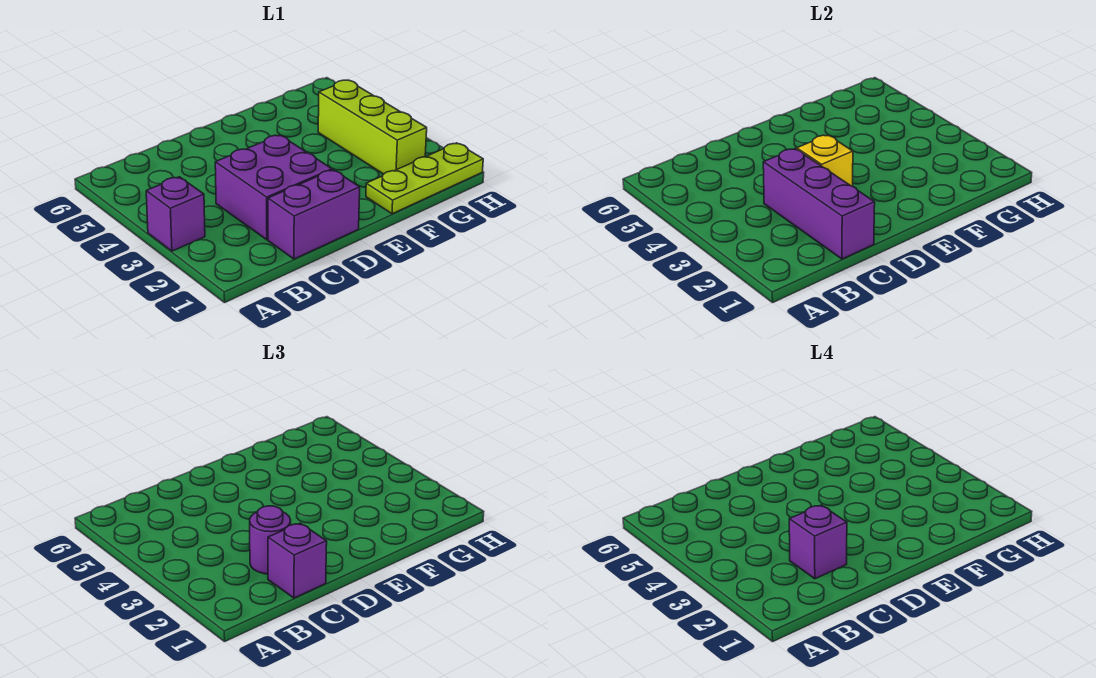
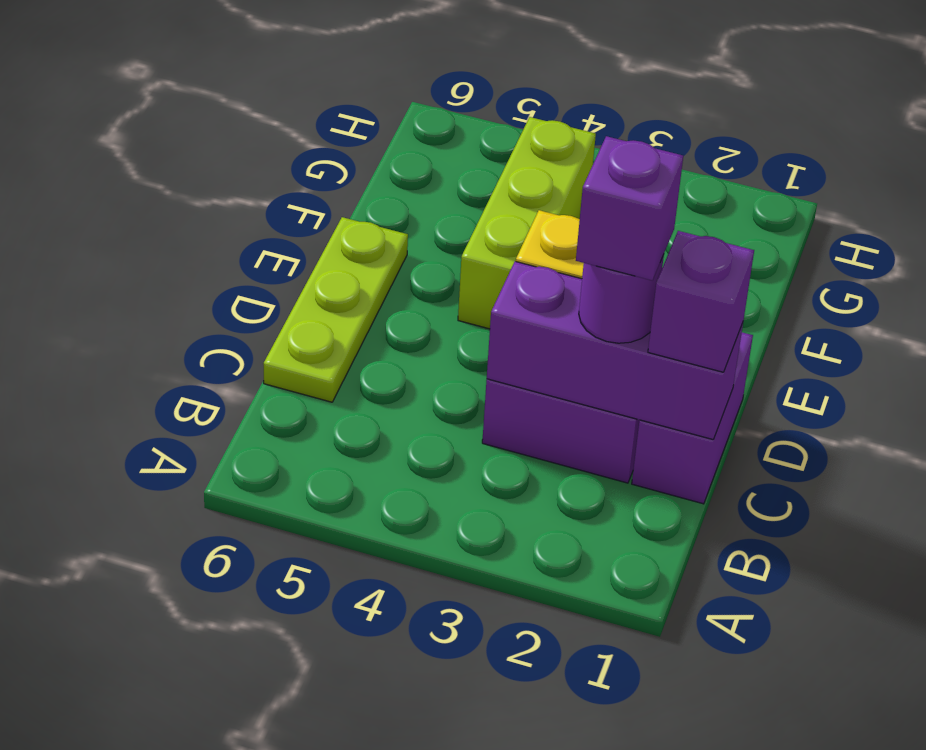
purple 1x1 brick [146,177,205,251] -> none
lime 1x3 plate [366,143,483,214] -> lime 1x3 plate moved to [263,217,408,402]
lime 1x3 brick [318,80,427,174] -> lime 1x3 brick turned to [458,117,596,329]

